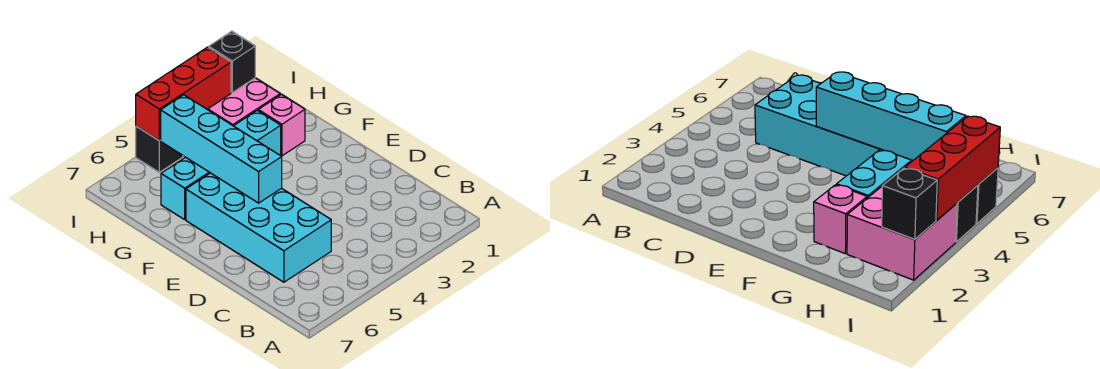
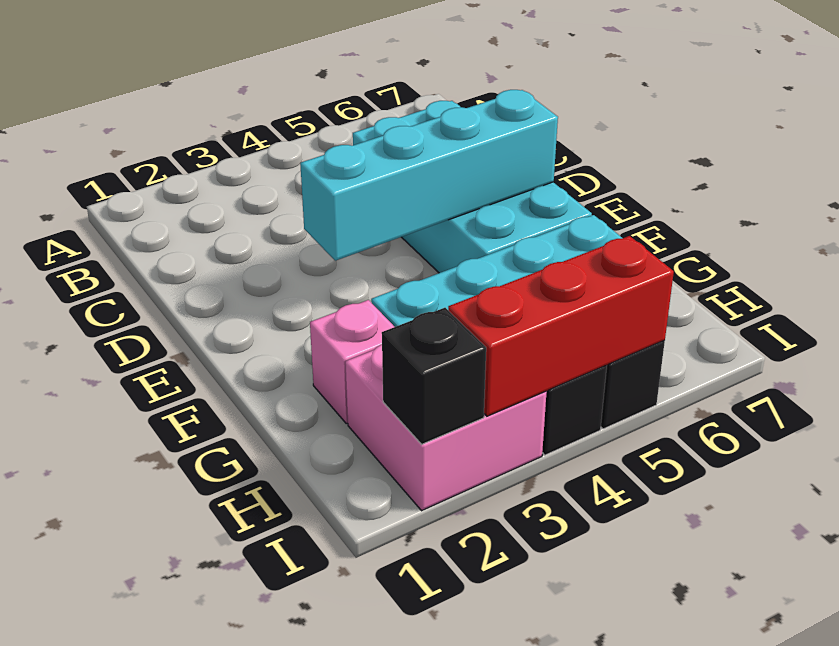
cyan 1x4 brick [161,95,282,203] -> cyan 1x4 brick turned to [300,90,558,261]

